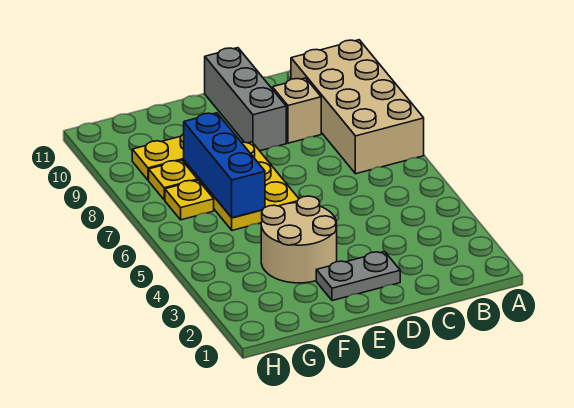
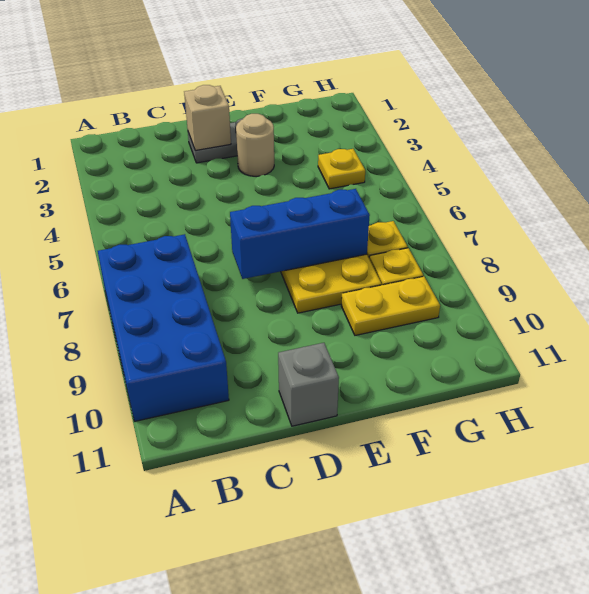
tan 2x4 brick [291,40,424,174] -> blue 2x4 brick [98,234,229,421]
tan 1x1 brick [272,78,321,143] -> tan 1x1 brick moved to [184,85,231,150]
grey 1x3 brick [205,48,286,151] -> grey 1x1 brick [278,343,339,426]
tan 2x2 round brick [261,196,337,283] -> tan 1x1 round brick [236,114,274,176]
blue 1x3 brick [184,113,265,218] -> blue 1x3 brick turned to [230,189,370,279]
none -> yellow 1x1 plate [318,149,365,189]

